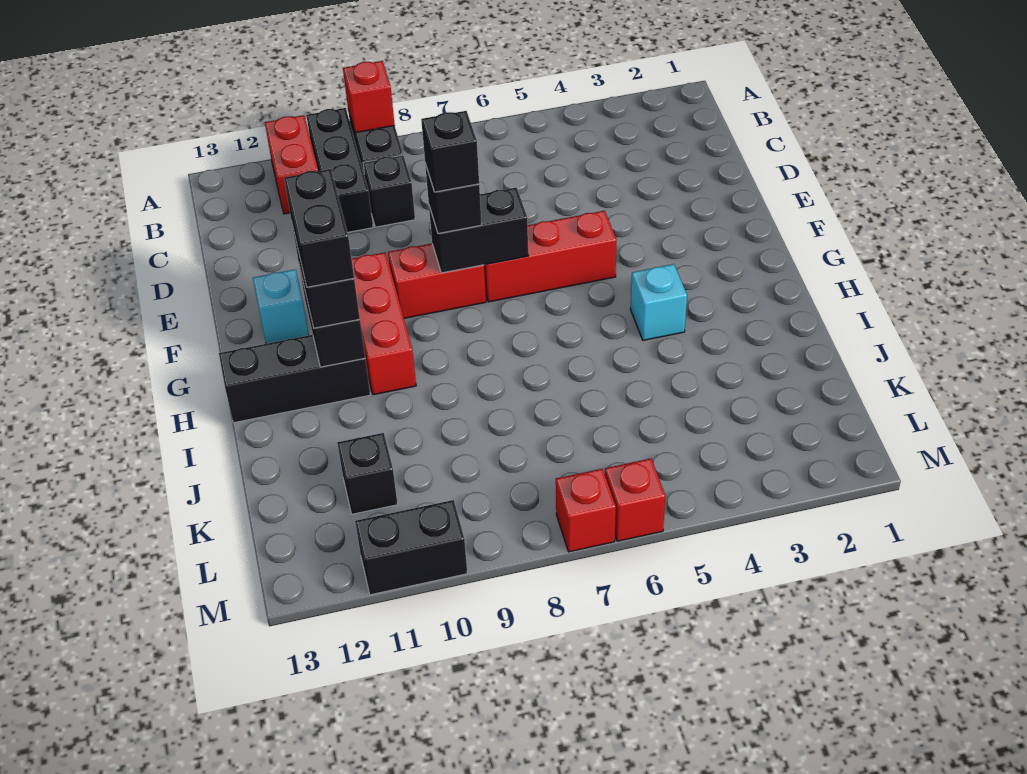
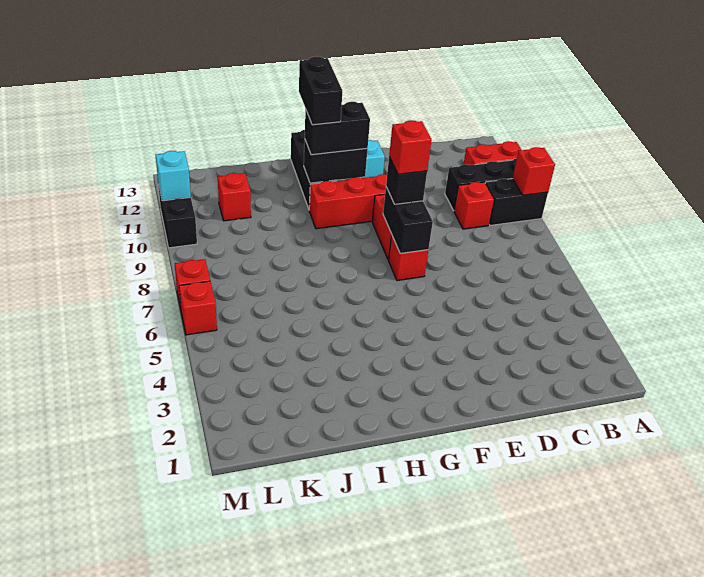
black 1x1 brick [363,155,415,227] -> red 1x1 brick [454,182,494,229]
red 1x3 brick [484,211,616,302] -> red 1x1 brick [389,235,428,281]
black 1x1 brick [421,111,479,192] -> red 1x1 brick [389,121,432,174]
black 1x2 brick [284,169,354,287] -> black 1x2 brick turned to [299,56,342,125]
cyan 1x1 brick [631,264,687,340] -> cyan 1x1 brick moved to [156,151,191,201]
black 1x1 brick [337,433,398,514] -> red 1x1 brick [218,173,251,221]

